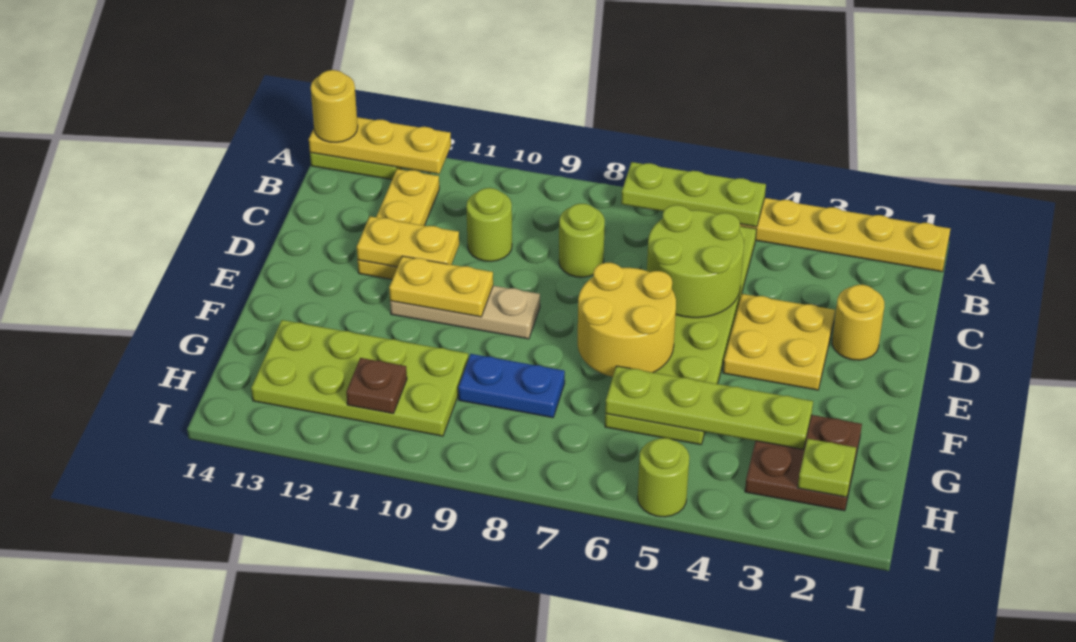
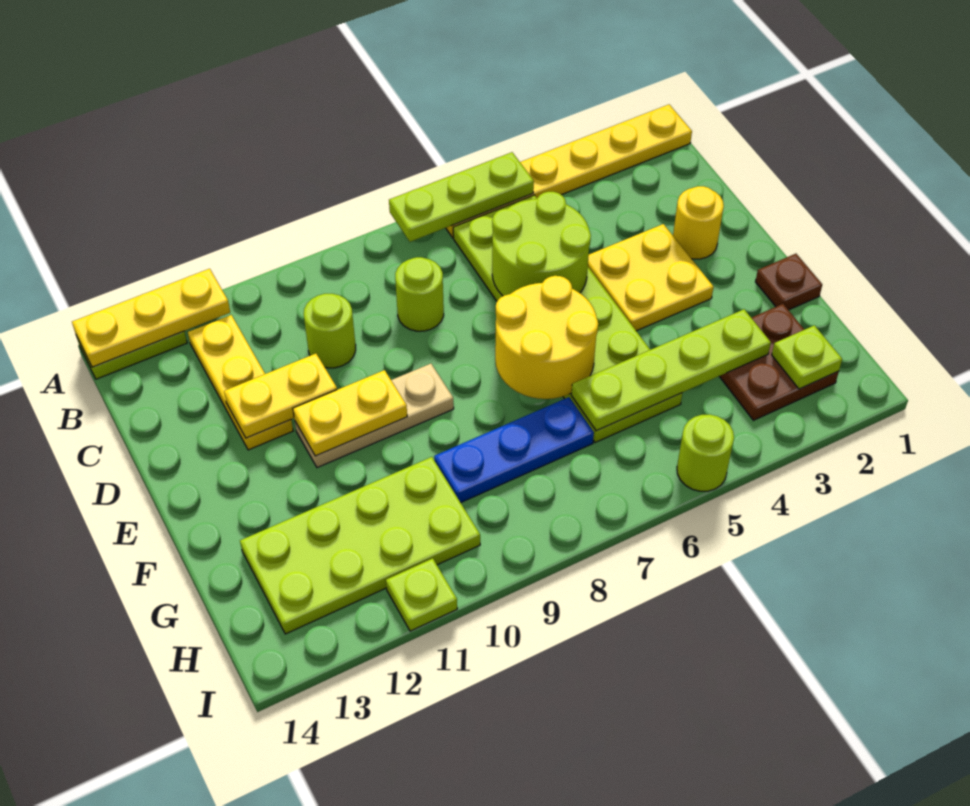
yellow 1x1 round brick [311,70,358,142] -> none
blue 1x2 plate [458,354,565,418] -> blue 1x3 plate [434,397,594,503]
brown 1x1 plate [346,358,407,413] -> brown 1x1 plate moved to [755,254,822,310]
none -> lime 1x1 plate [386,558,457,631]

